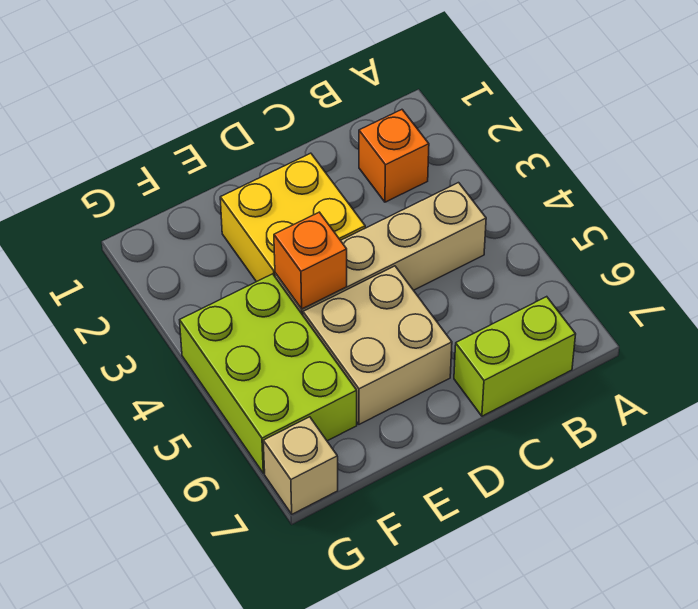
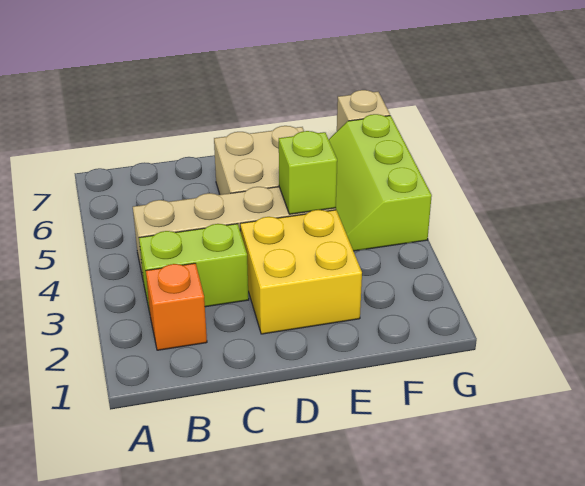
lime 1x2 brick [454,297,576,416] -> lime 1x2 brick moved to [139,224,249,312]
orange 1x1 brick [274,212,347,309] -> lime 1x1 brick [279,131,337,214]
lime 2x3 brick [180,274,357,473] -> lime 2x3 slope [329,114,432,251]

